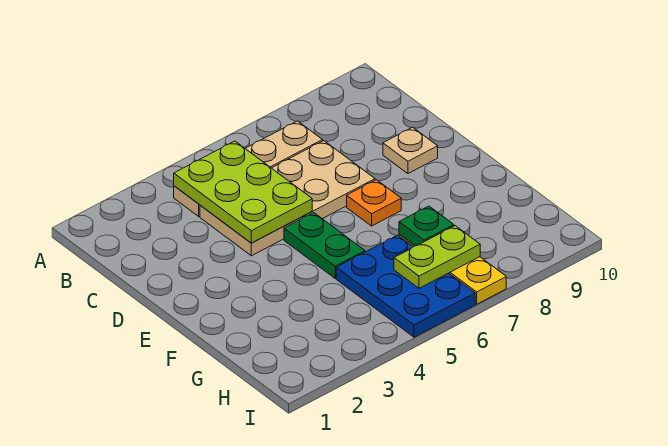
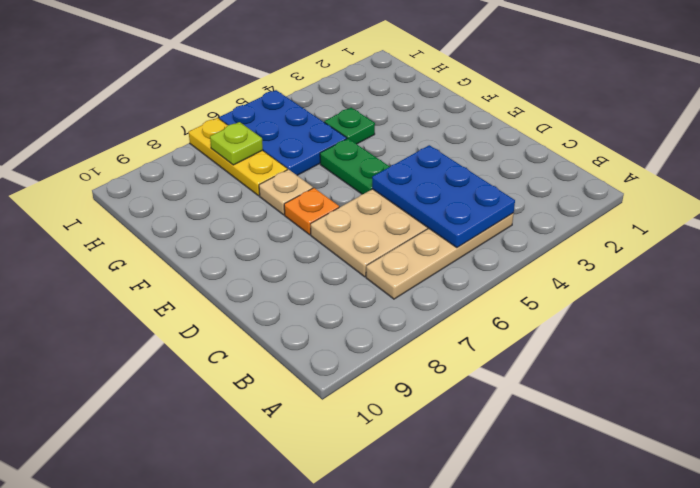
lime 2x3 plate [174,141,312,243] -> blue 2x3 plate [372,145,515,248]
tan 1x1 plate [383,127,438,174] -> tan 1x1 plate moved to [259,169,313,215]
green 1x1 plate [399,206,454,246] -> green 1x1 plate moved to [324,108,375,144]
lime 1x2 plate [394,226,480,288] -> lime 1x1 plate [210,122,263,165]

